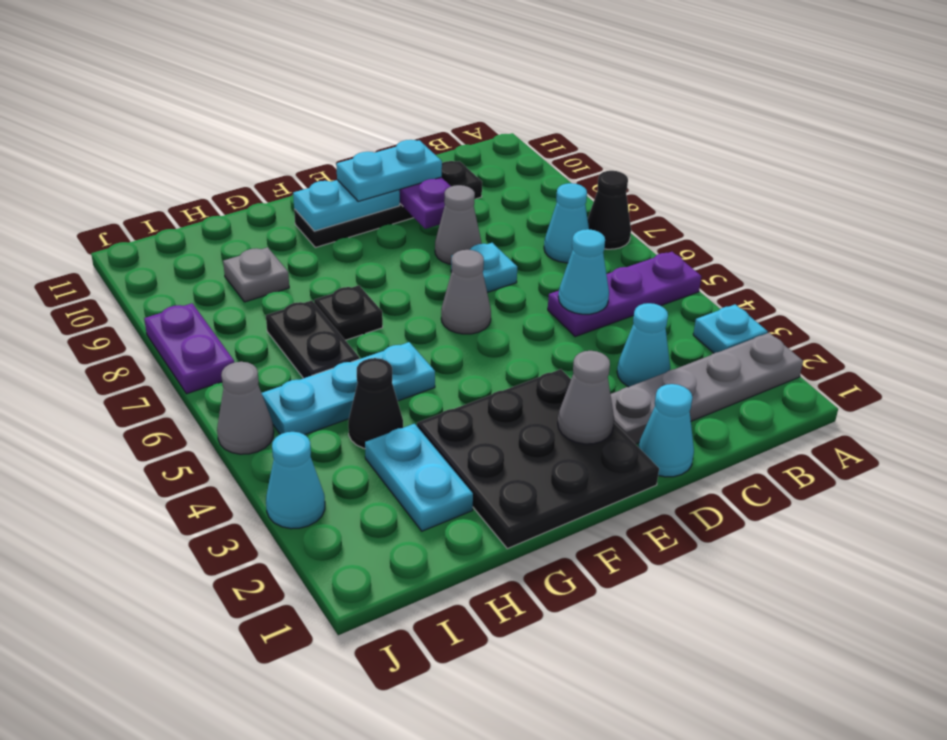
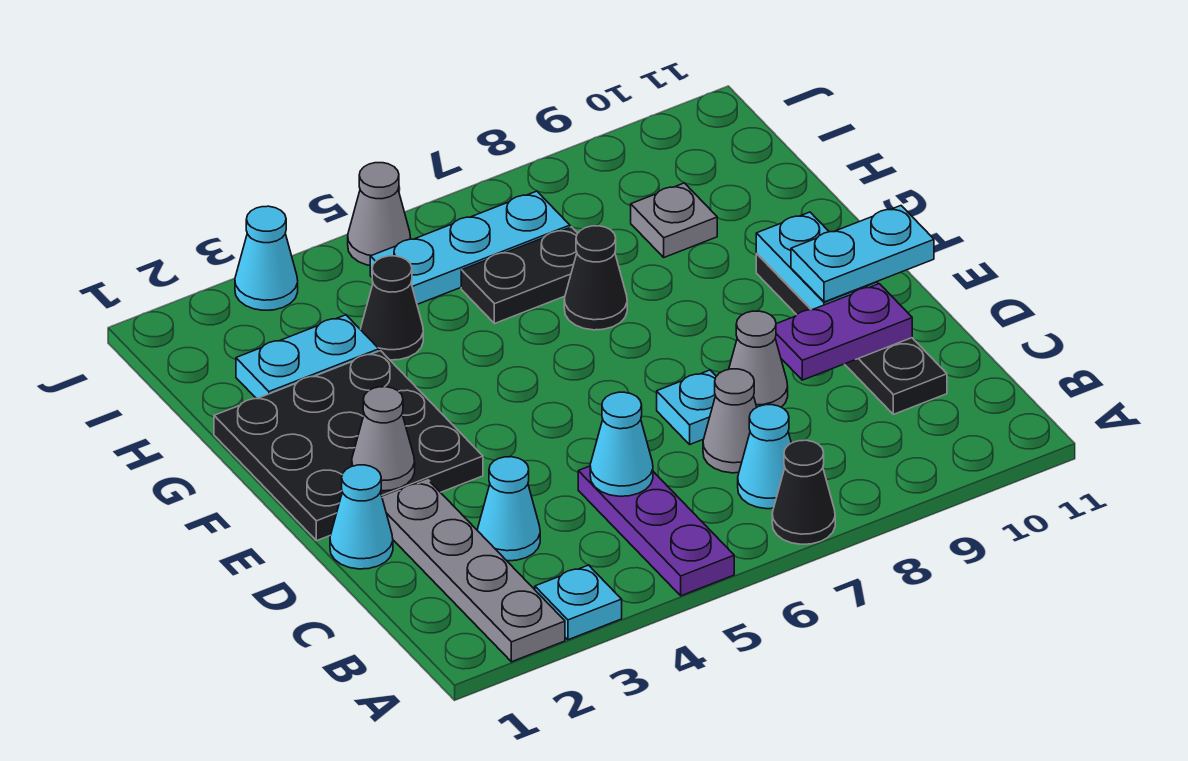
cyan 1x2 plate [336,140,442,201] -> cyan 1x2 plate turned to [791,206,934,302]
grey 1x1 cone [441,250,491,334] -> grey 1x1 cone moved to [703,369,757,473]
cyan 1x3 plate [262,342,435,435] -> cyan 1x3 plate turned to [370,191,570,304]
black 1x1 plate [314,285,383,340] -> black 1x1 cone [564,226,627,330]
purple 1x2 plate [144,303,234,394] -> none

